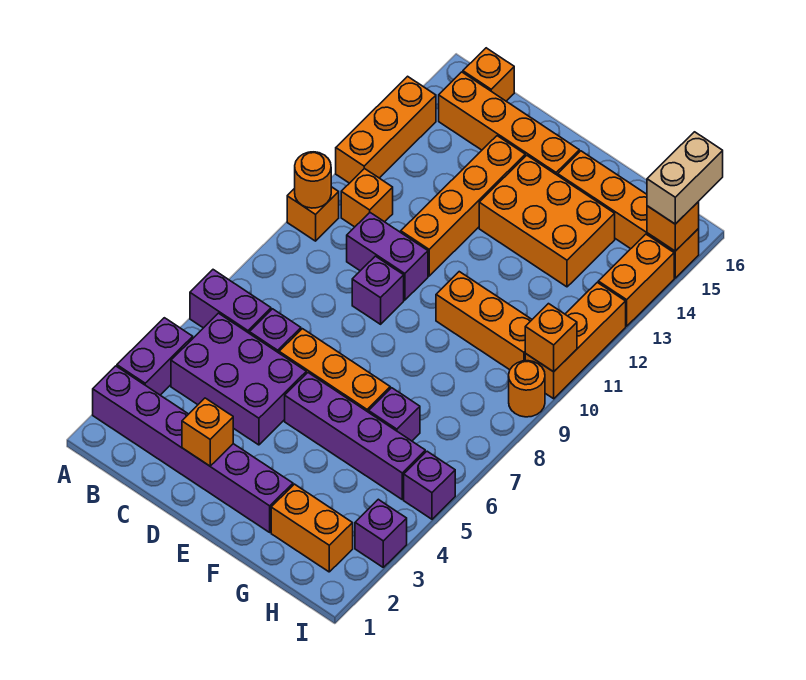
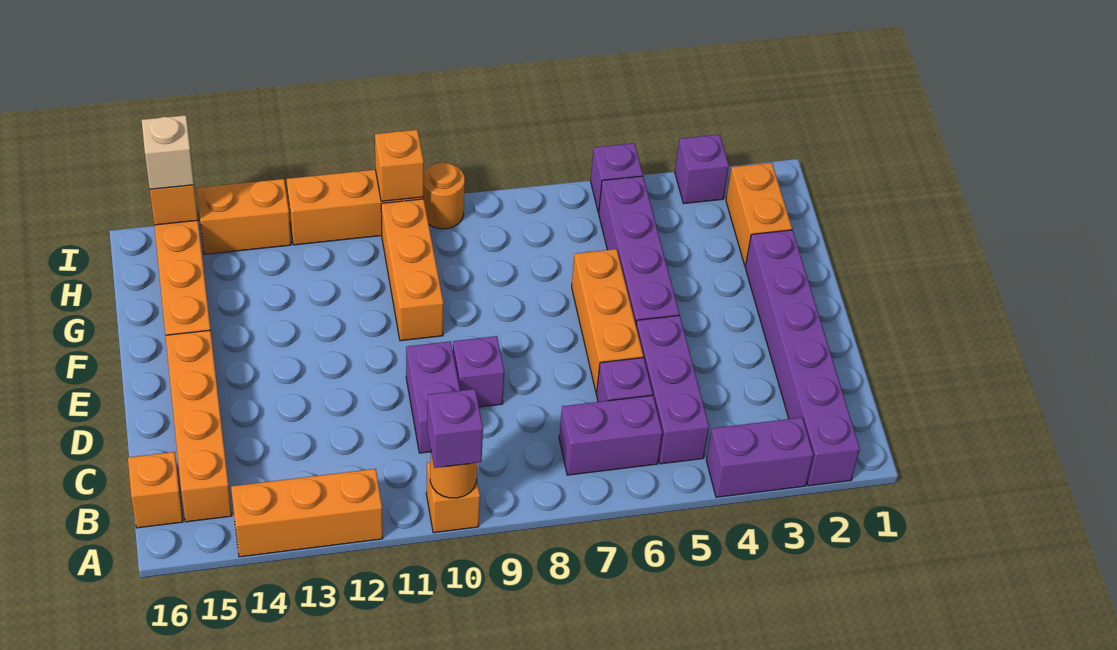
purple 1x2 brick [190,270,271,333] -> purple 1x2 brick turned to [559,395,662,475]
purple 2x3 brick [171,313,306,445] -> purple 1x3 brick [636,315,709,464]
orange 1x1 brick [341,168,393,227] -> none
orange 1x1 brick [182,398,233,466] -> none
orange 1x4 brick [401,136,525,276] -> none
orange 2x3 brick [479,155,615,287] -> none
purple 1x1 brick [369,388,420,441] -> purple 1x1 brick moved to [427,389,483,468]
tan 1x2 brick [647,132,723,224] -> tan 1x1 brick [142,115,194,189]

